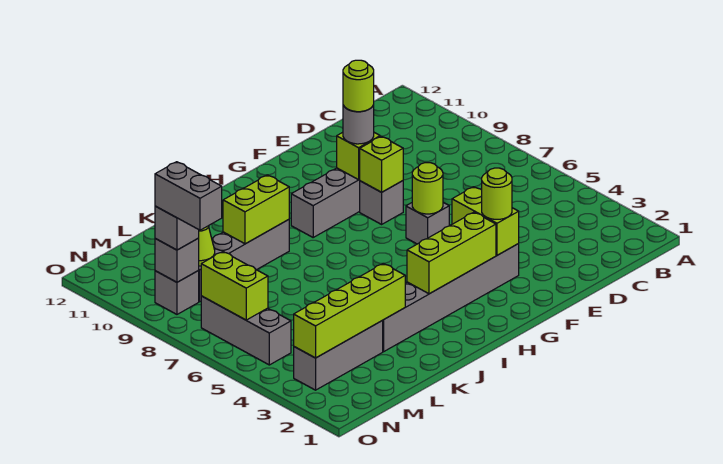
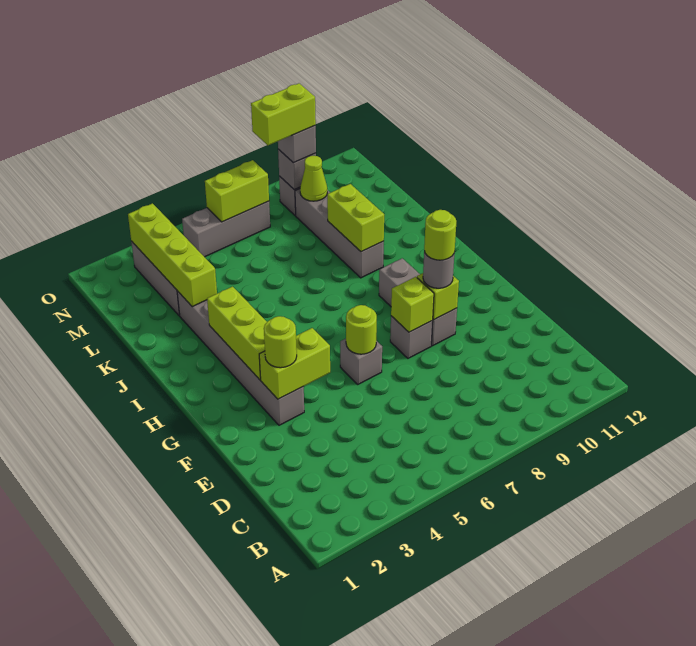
grey 1x2 brick [155,162,222,230] -> lime 1x2 brick [251,83,316,145]

